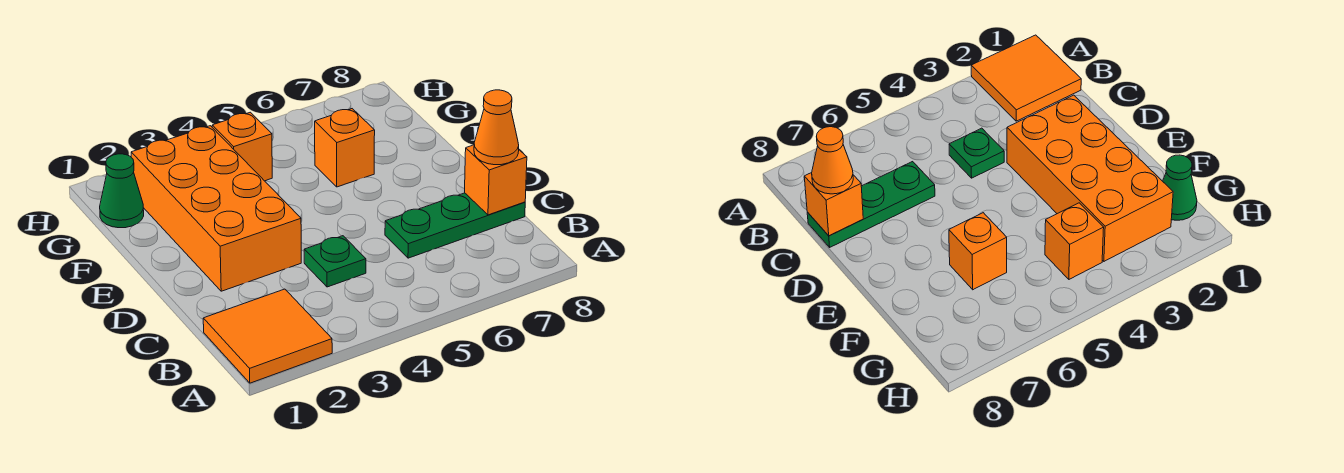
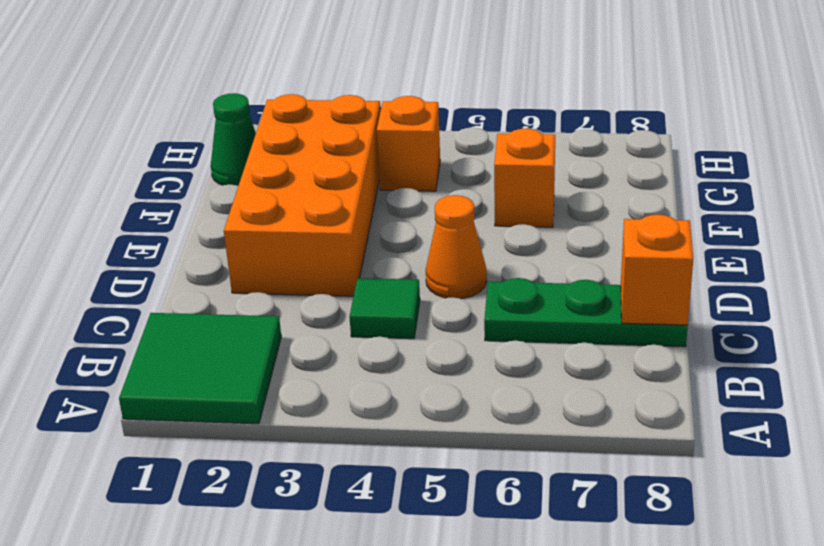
orange 2x2 tile [203,289,332,383] -> green 2x2 tile [119,313,281,424]
green 1x1 plate [304,236,366,287] -> green 1x1 tile [349,278,420,339]
orange 1x1 cone [474,90,519,165] -> orange 1x1 cone moved to [426,195,487,299]

